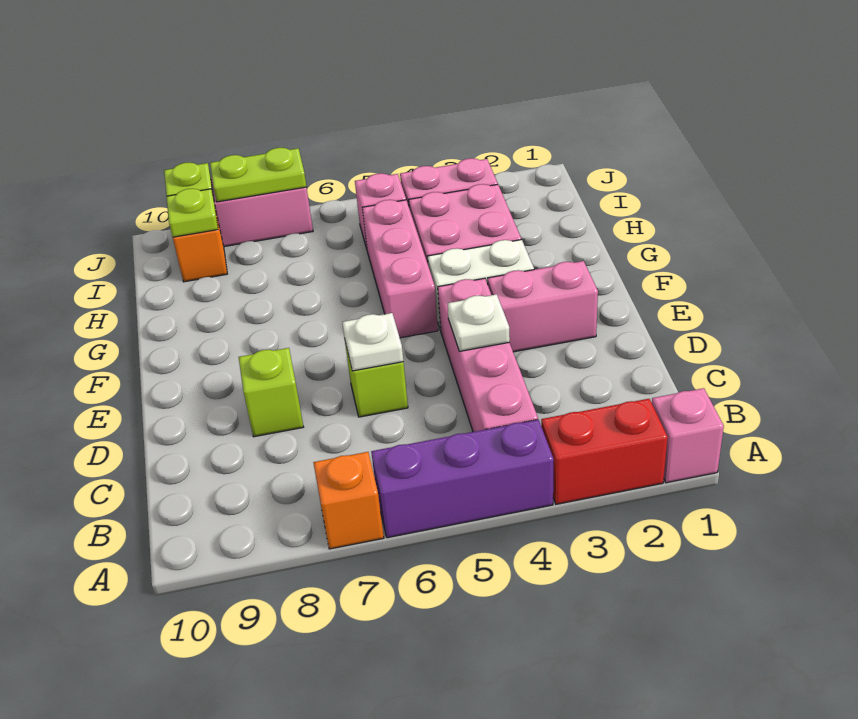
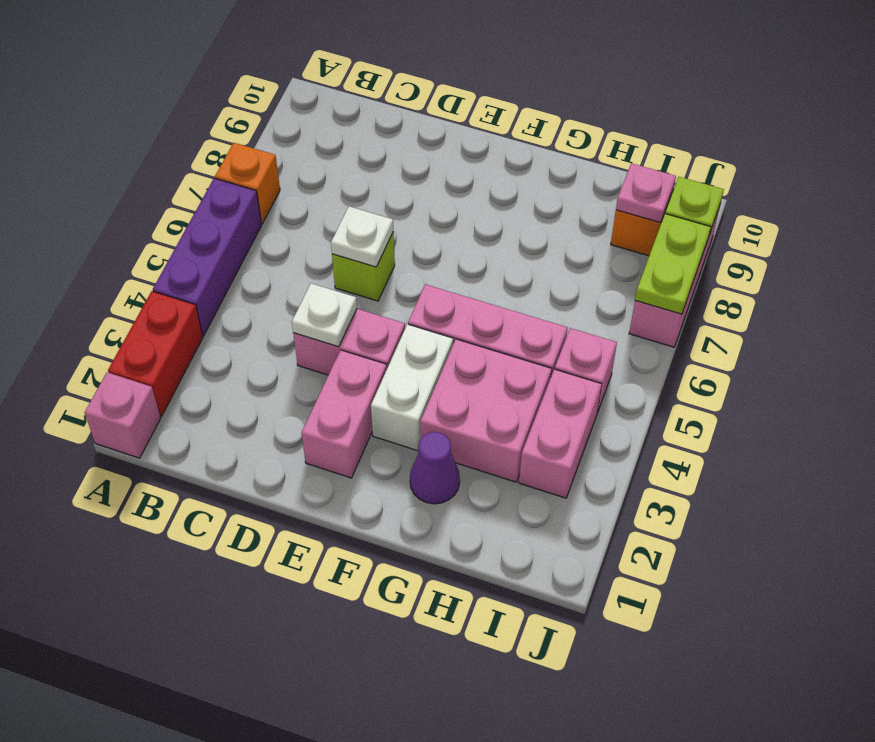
pink 1x4 brick [438,278,538,432] -> pink 1x2 brick [293,309,405,375]
lime 1x1 brick [239,348,303,437] -> none
none -> purple 1x1 cone [410,432,460,504]
lime 1x1 plate [167,189,218,237] -> pink 1x1 plate [616,163,676,223]

